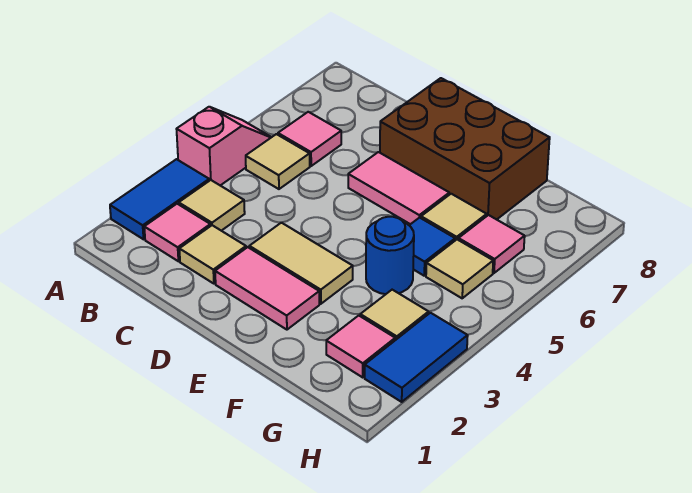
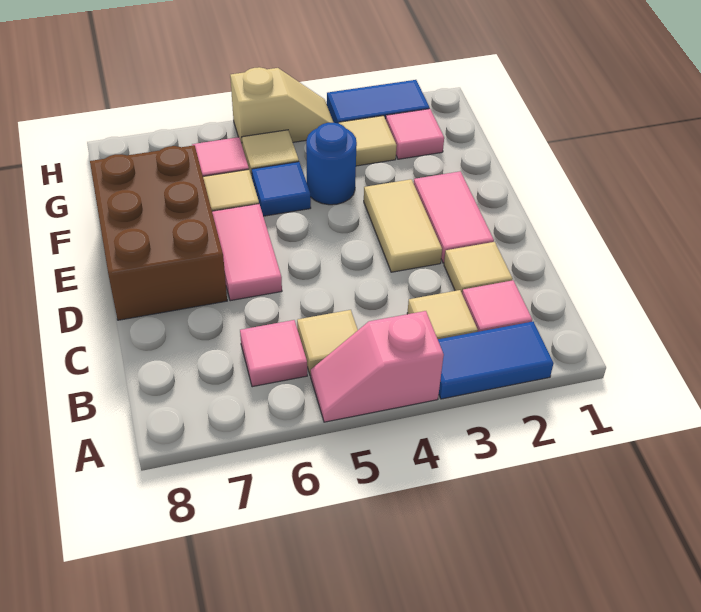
none -> tan 1x2 slope [230,67,334,144]

